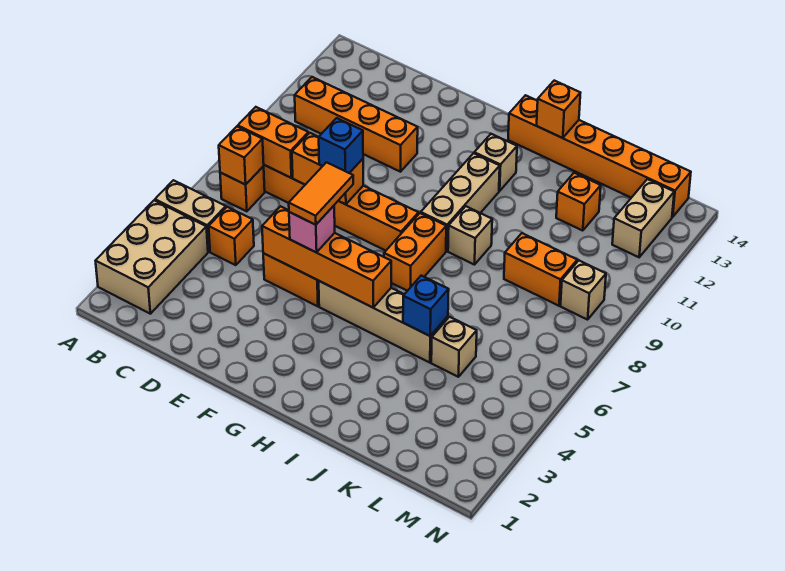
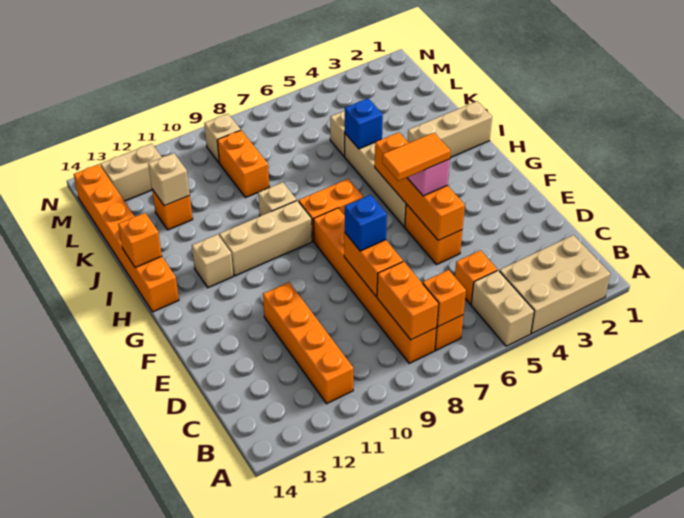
none -> tan 1x3 brick [407,101,492,158]
none -> tan 1x1 brick [148,153,190,206]

